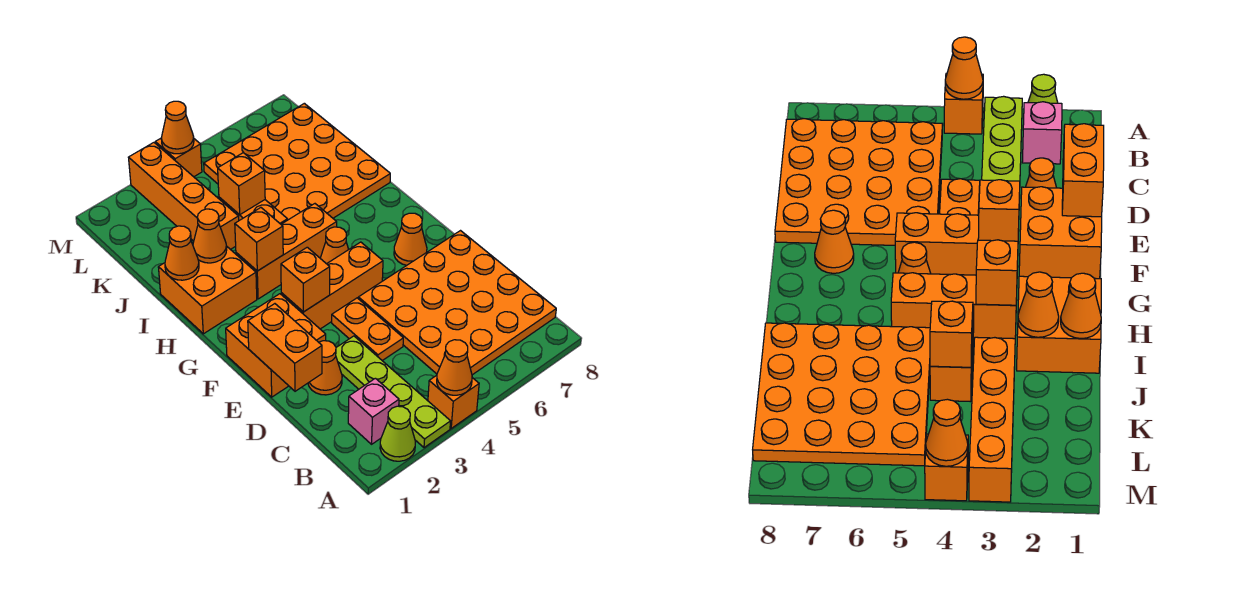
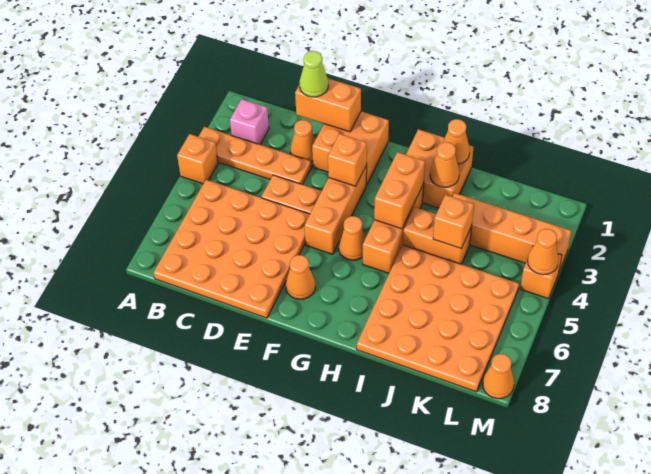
lime 1x1 cone [380,406,415,461] -> lime 1x1 cone moved to [299,51,328,97]
lime 1x4 plate [336,336,451,448] -> orange 1x4 plate [198,127,311,185]
orange 1x1 cone [437,340,472,395] -> orange 1x1 cone moved to [483,354,514,399]
orange 1x1 brick [235,208,283,271] -> orange 1x2 brick [374,152,425,229]

